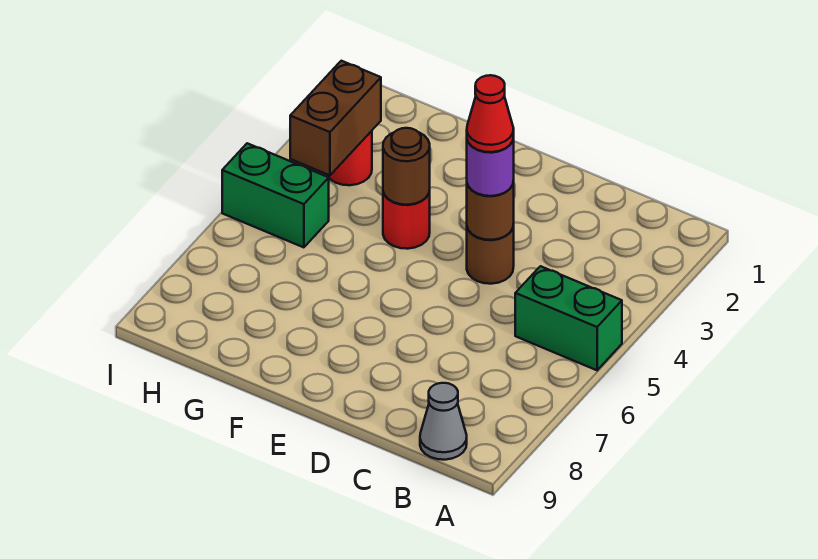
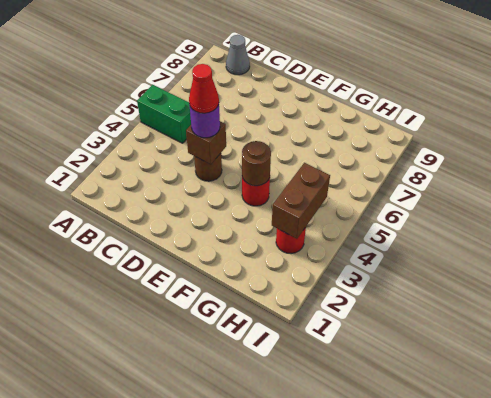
brown 1x1 round brick [467,180,514,240] -> brown 1x1 brick [186,121,226,164]
green 1x2 brick [222,143,329,247] -> none

